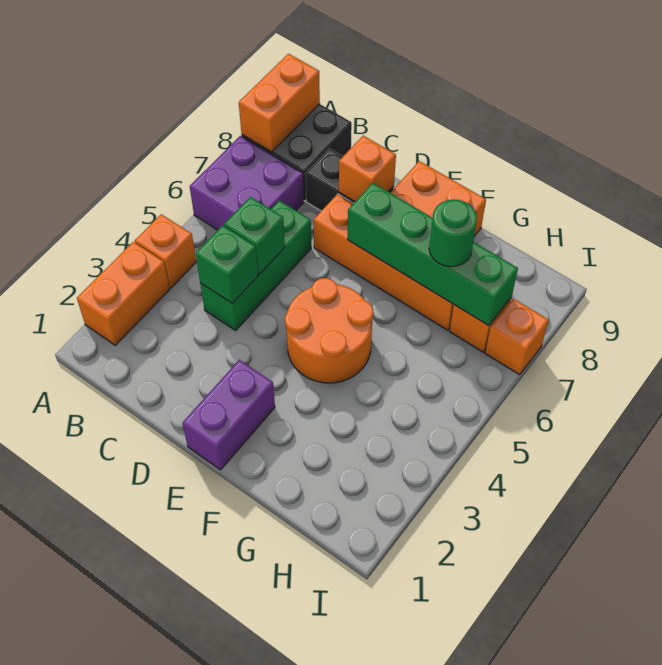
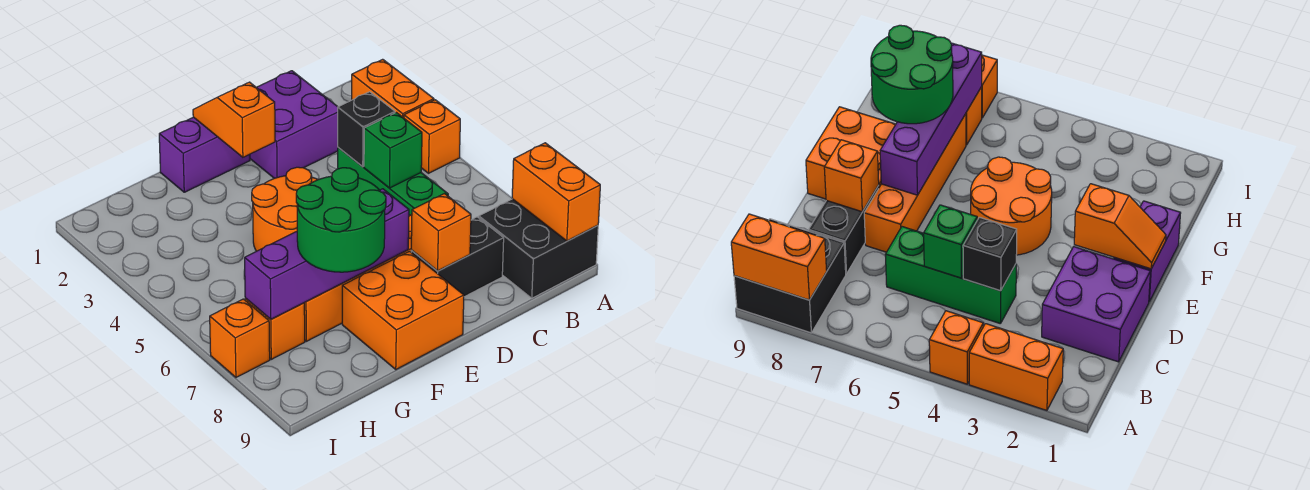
purple 2x2 brick [190,136,304,230] -> purple 2x2 brick moved to [250,71,338,178]
green 1x1 brick [196,225,258,303] -> black 1x1 brick [338,92,395,167]
purple 1x2 brick [182,360,275,470] -> purple 1x2 brick turned to [159,117,250,192]
none -> orange 1x2 slope [193,82,275,157]
green 1x4 brick [348,183,518,326] -> purple 1x4 brick [245,189,409,319]
green 1x1 round brick [429,199,477,267] -> green 2x2 round brick [296,168,386,272]

